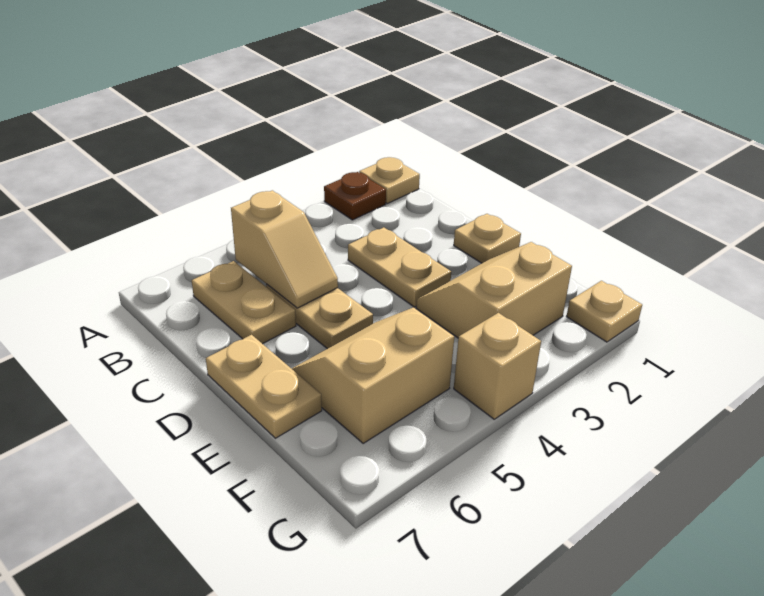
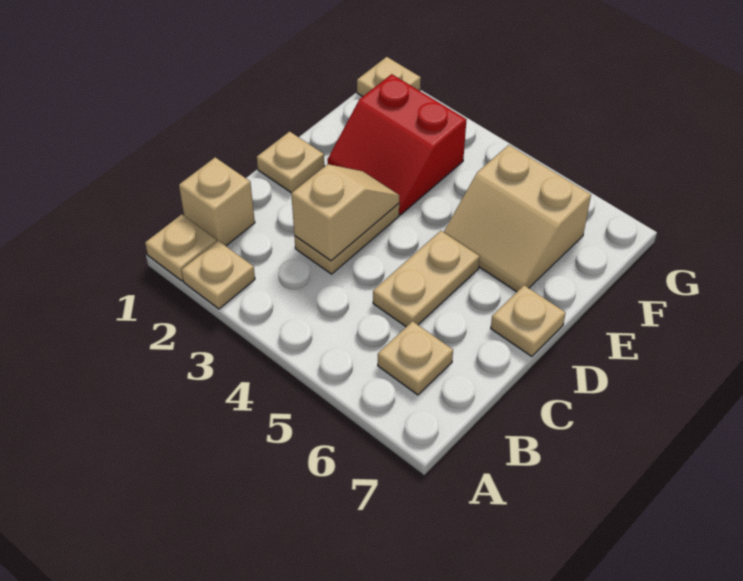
brown 1x1 plate [324,172,386,220] -> tan 1x1 plate [182,241,255,309]
tan 1x2 slope [231,190,338,308] -> tan 1x2 slope moved to [291,164,399,261]
tan 1x2 plate [192,261,296,344] -> tan 1x1 plate [378,321,453,395]
tan 1x2 plate [206,335,322,438] -> tan 1x1 plate [491,285,566,357]
tan 2x2 slope [416,242,572,338] -> red 2x2 slope [327,74,466,215]
tan 1x1 brick [454,313,541,419] -> tan 1x1 brick moved to [179,157,255,246]

